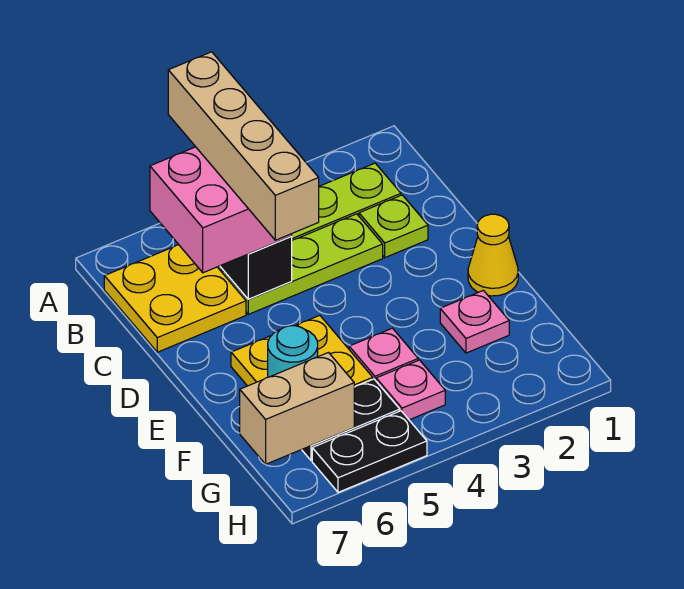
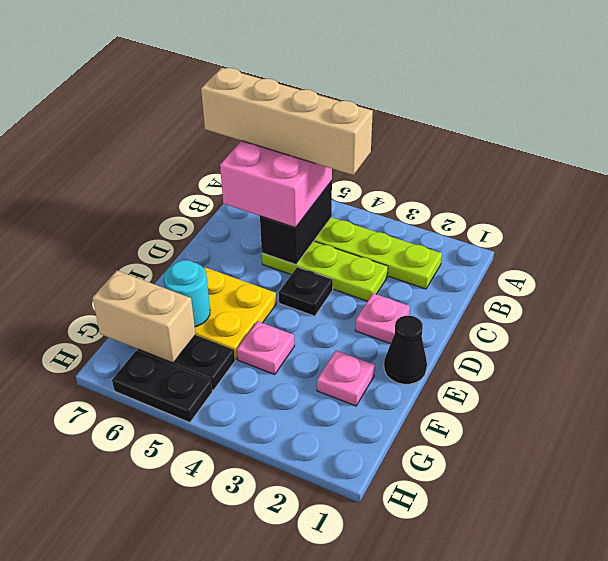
tan 1x4 brick [168,52,319,240] -> tan 1x4 brick turned to [201,68,373,175]
yellow 2x2 plate [104,245,246,352] -> none
lime 1x1 plate [359,195,428,258] -> none
none -> black 1x1 plate [279,267,333,316]
yellow 1x1 cone [468,214,518,296] -> black 1x1 cone [384,315,427,384]
pink 1x1 plate [376,360,445,420] -> pink 1x1 plate moved to [355,293,410,344]

